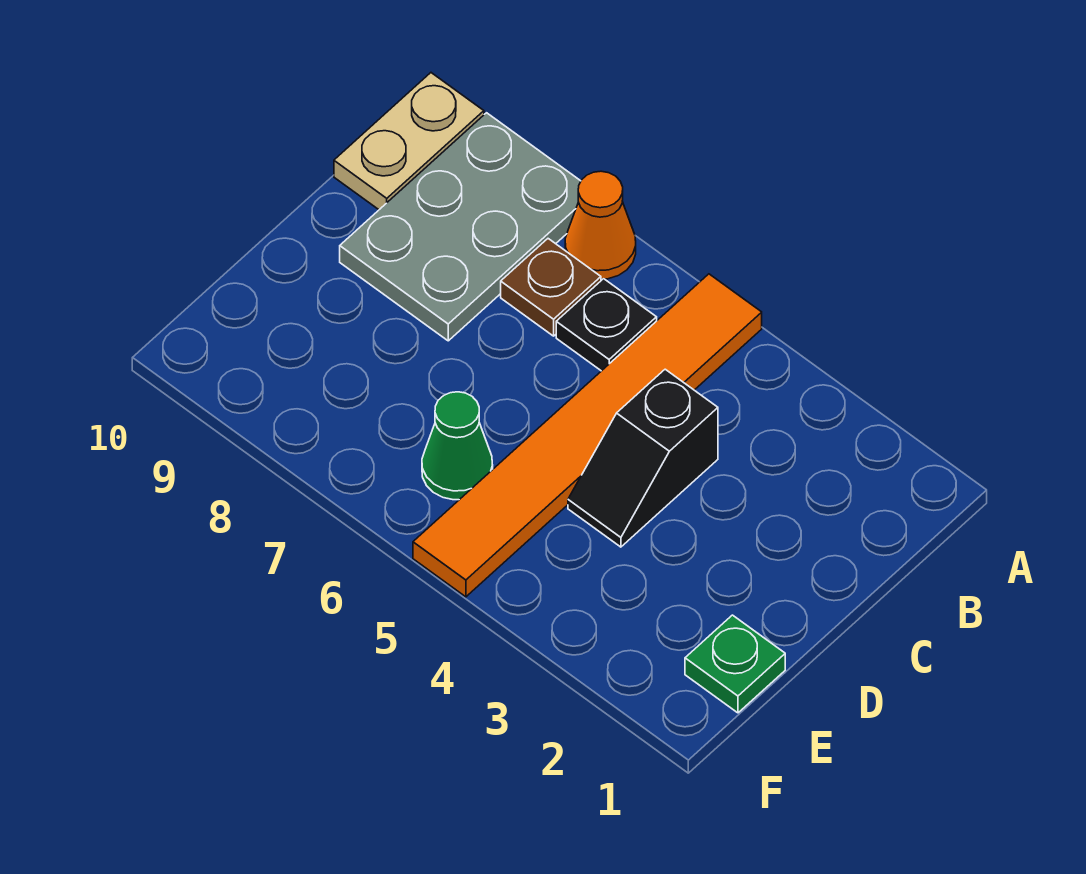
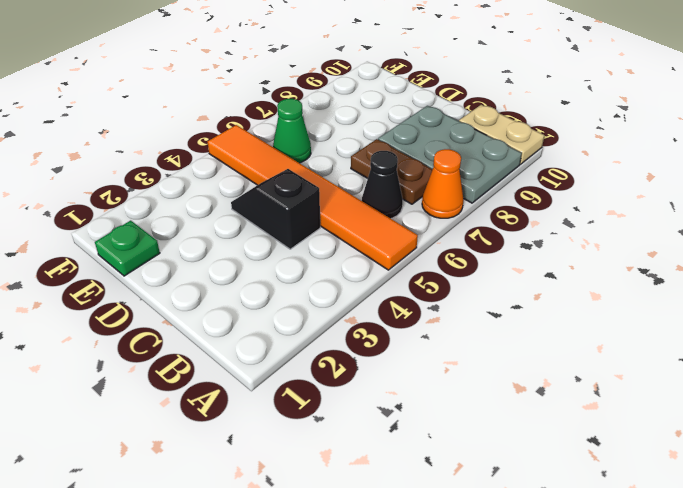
black 1x1 plate [556,279,657,371] -> black 1x1 cone [362,151,403,219]
brown 1x1 plate [501,239,601,336] -> brown 1x2 plate [351,139,432,204]

